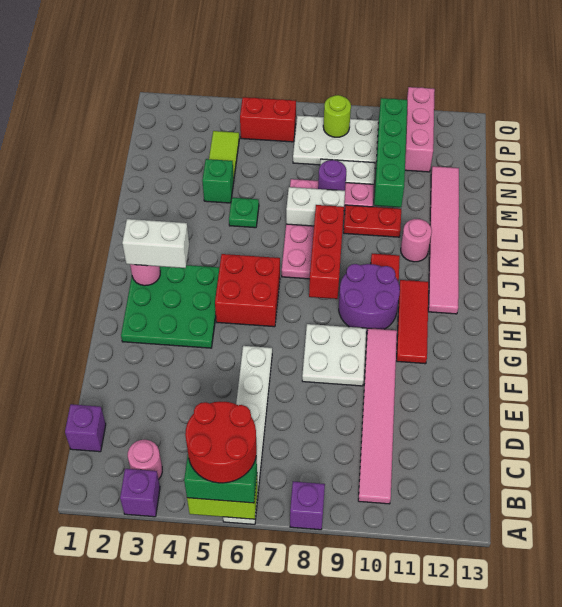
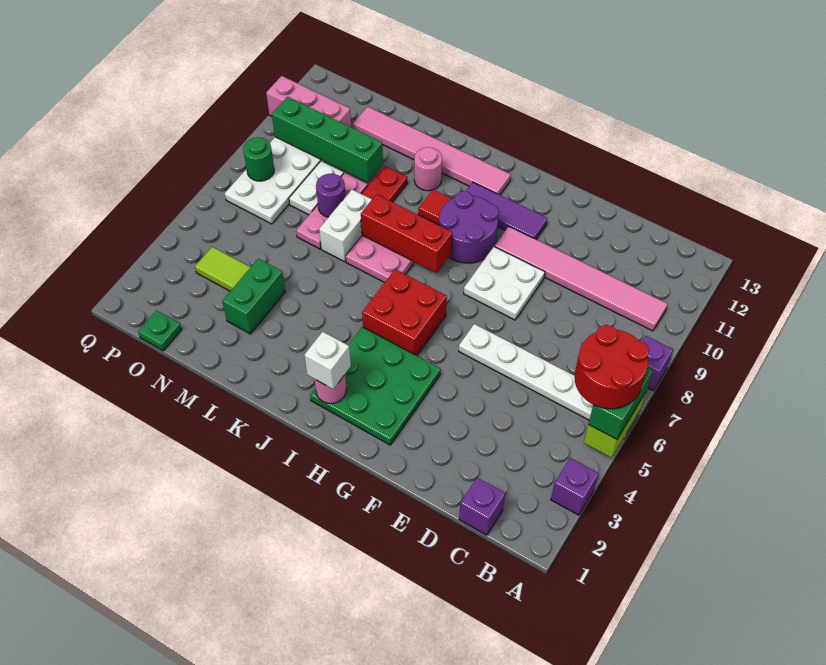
pink 1x1 round brick [128,440,162,479] -> none
red 1x3 tile [397,280,429,364] -> purple 1x3 tile [466,182,547,239]
white 1x2 brick [122,219,189,268] -> white 1x1 brick [304,332,351,389]
green 1x1 plate [229,198,259,228] -> green 1x1 plate moved to [138,310,182,351]
green 1x1 brick [202,159,234,203] -> green 1x2 brick [222,259,285,334]
red 1x2 brick [240,97,296,142] -> none
lime 1x1 round brick [323,95,351,137] -> green 1x1 round brick [243,137,274,181]

